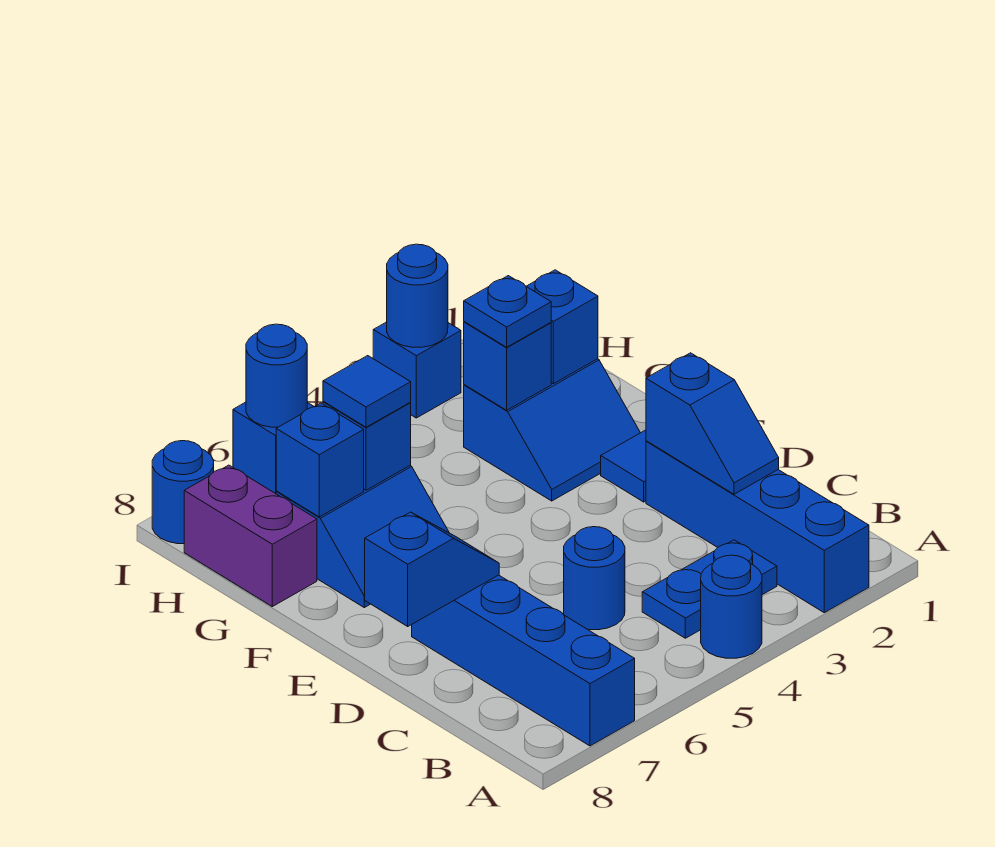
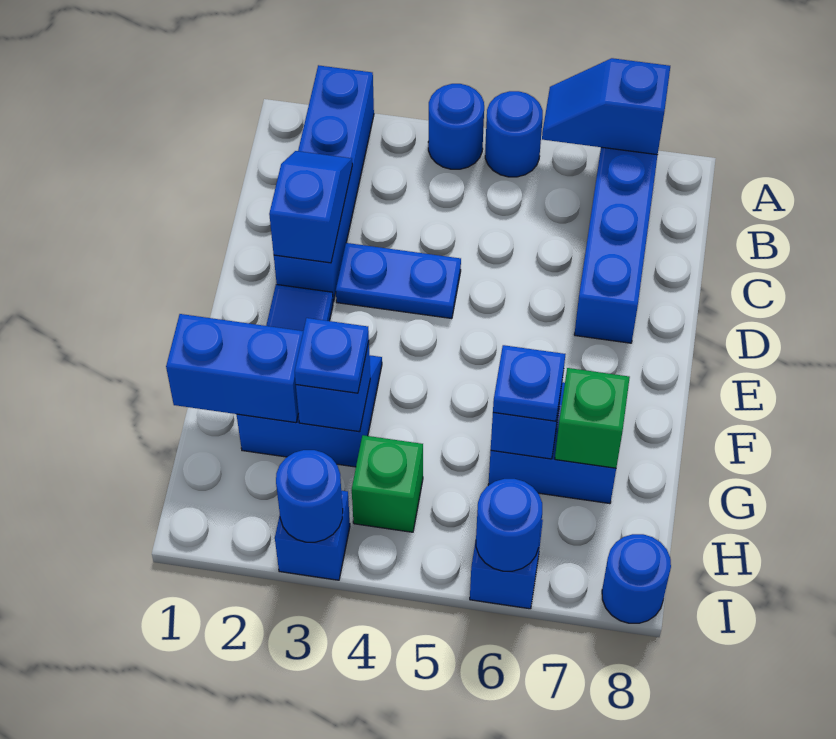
blue 1x2 plate [642,540,777,638] -> blue 1x2 plate moved to [336,243,461,319]
blue 1x1 round brick [564,527,625,630] -> blue 1x1 round brick moved to [485,91,543,177]
blue 1x2 slope [364,512,499,626] -> blue 1x2 slope moved to [542,58,670,155]
blue 1x1 brick [526,270,598,384] -> blue 1x2 brick [166,314,303,423]
blue 1x1 tile [323,356,411,427] -> blue 1x1 plate [493,345,565,421]
blue 1x1 brick [276,403,364,517] -> green 1x1 brick [555,368,630,468]
purple 1x2 brick [184,465,317,607] -> none
none -> green 1x1 brick [352,435,423,532]

